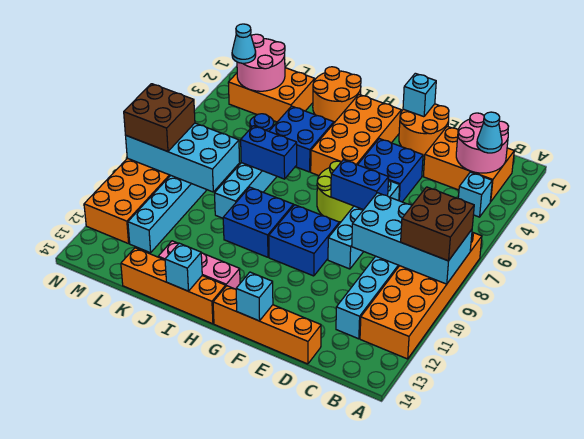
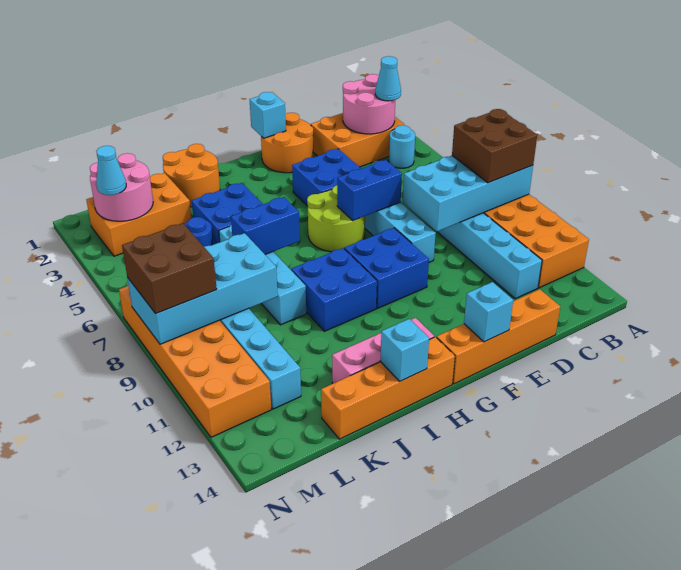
cyan 1x1 brick [458,172,492,217] -> cyan 1x1 round brick [389,125,415,168]
orange 2x4 brick [311,95,401,176] -> none

